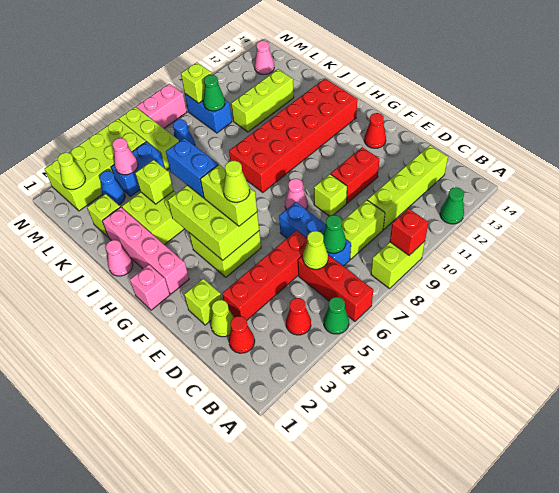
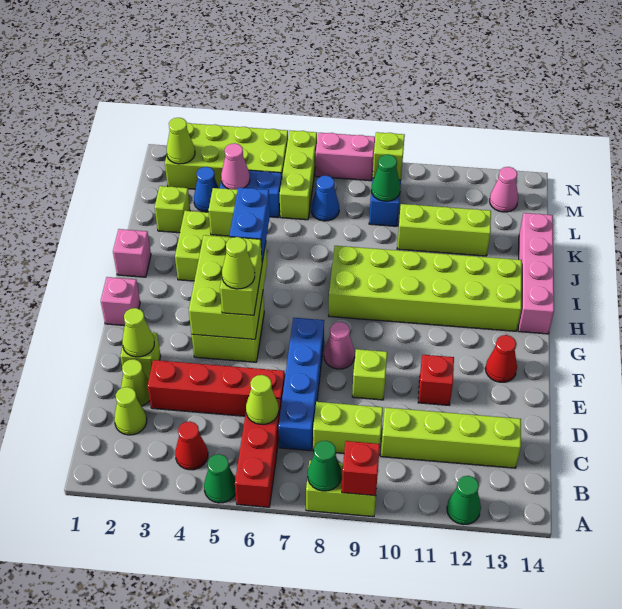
red 1x1 cone [229,316,255,353] -> lime 1x1 cone [114,387,147,435]
blue 1x3 brick [279,202,351,266] -> blue 1x4 brick [279,318,324,451]
green 1x1 cone [323,215,346,253] -> green 1x1 cone moved to [308,441,342,491]
none -> lime 1x1 cone [122,308,154,357]
red 1x2 brick [331,147,379,203] -> red 1x1 brick [418,355,454,405]
pink 1x4 brick [102,207,189,294] -> pink 1x4 brick moved to [518,213,554,334]
red 2x6 brick [229,79,357,192] -> lime 2x6 brick [329,246,522,331]
pink 1x1 cone [106,240,133,276] -> pink 1x1 brick [113,229,151,277]

